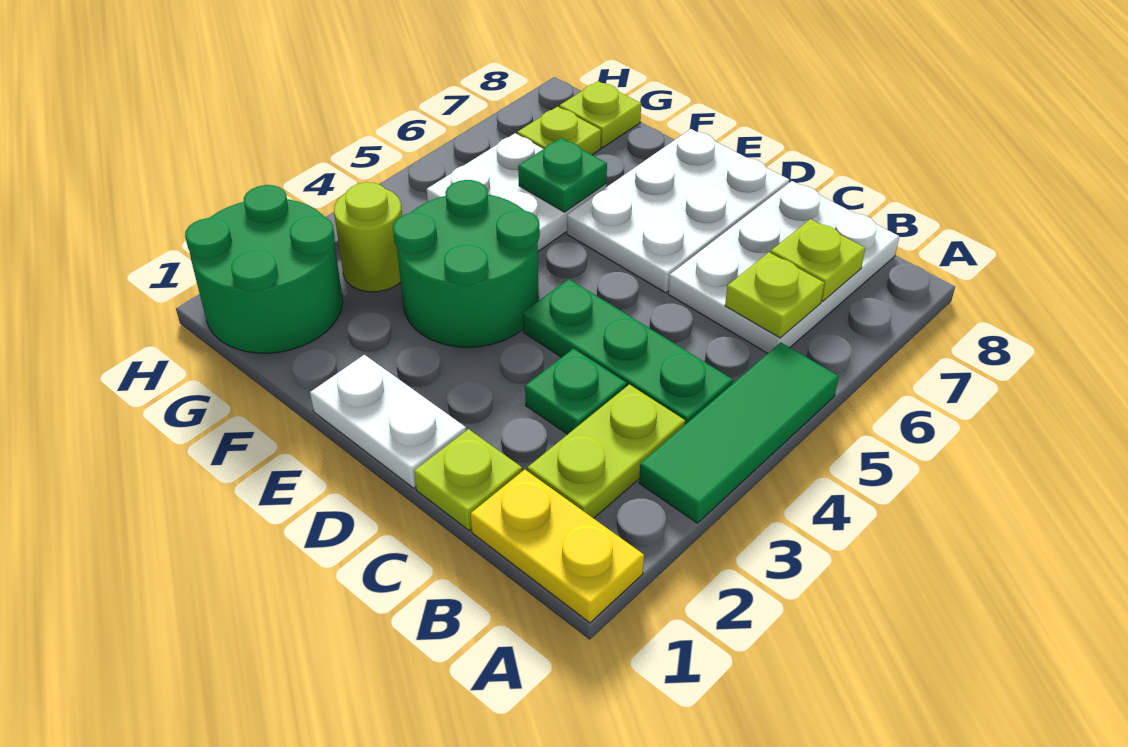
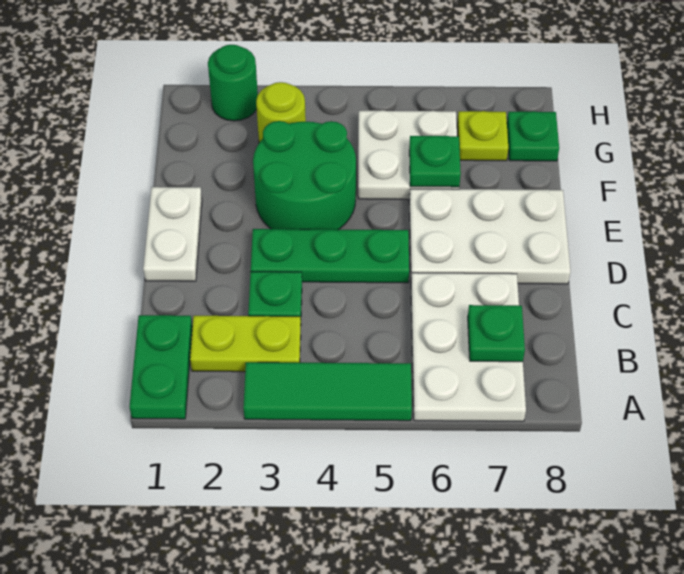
yellow 1x2 plate [471,470,644,623] -> green 1x2 plate [129,315,192,419]
green 1x3 plate [523,279,733,425] -> green 1x3 plate turned to [251,229,409,283]
white 2x3 plate [668,181,899,353] -> white 2x3 plate turned to [411,273,526,421]
lime 1x1 plate [725,252,824,338] -> none
lime 1x1 plate [771,219,865,301] -> green 1x1 plate [468,305,525,362]
lime 1x1 plate [414,429,522,531] -> none
green 2x2 round brick [185,185,343,353] -> green 1x1 round brick [208,45,258,121]
lime 1x1 plate [560,81,641,148] -> green 1x1 plate [507,111,559,161]

